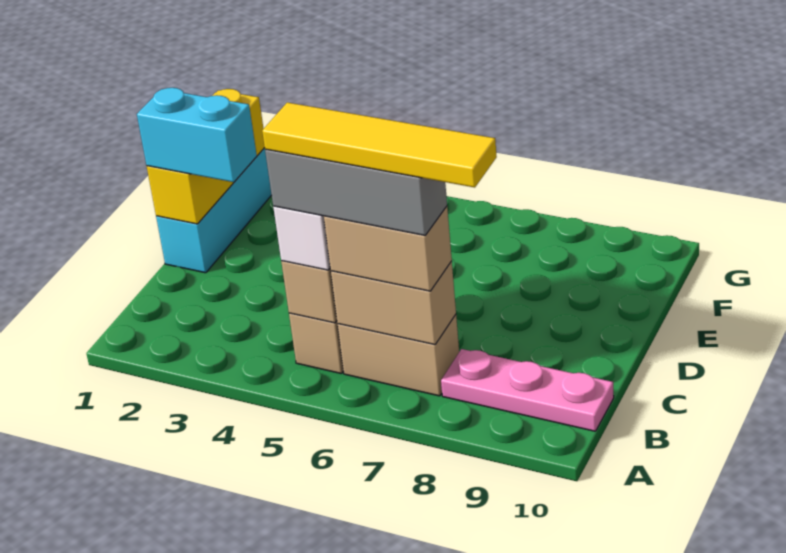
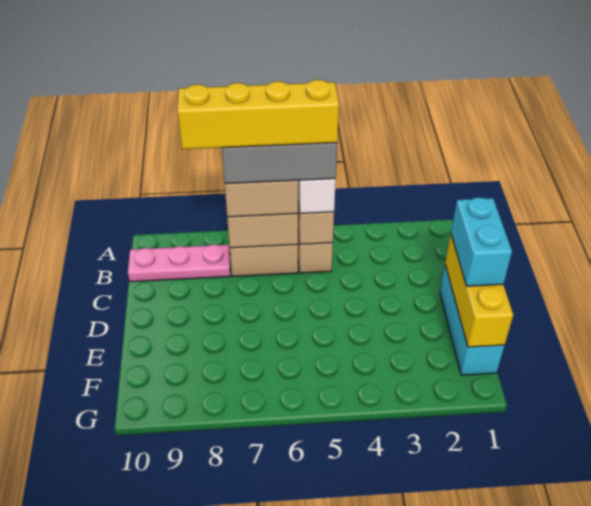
yellow 1x4 tile [262,102,497,188] -> yellow 1x4 brick [177,80,339,149]
cyan 1x2 brick [137,88,257,182] -> cyan 1x2 brick turned to [451,197,512,286]

